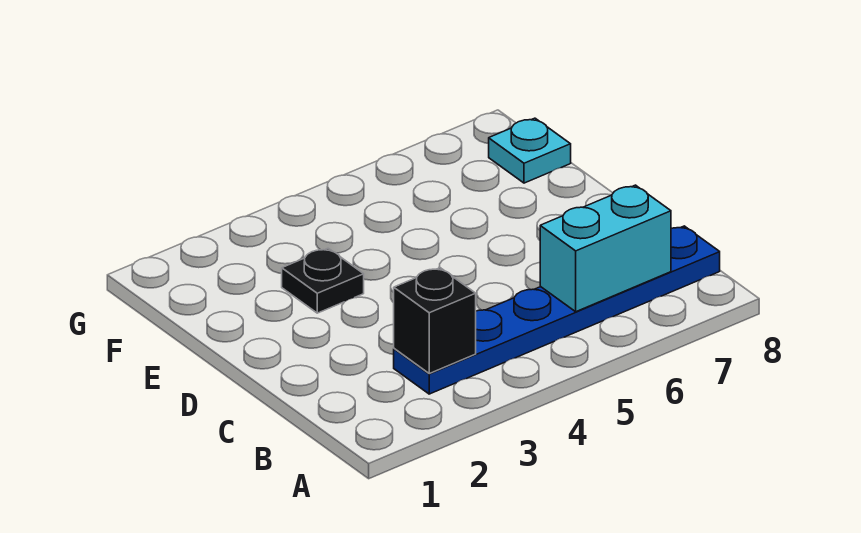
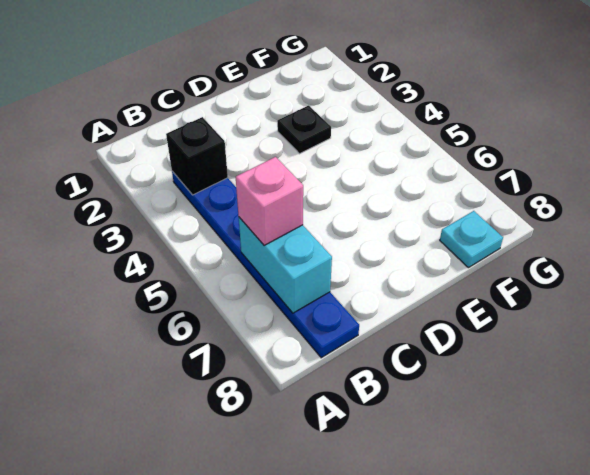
none -> pink 1x1 brick [236,157,303,245]

